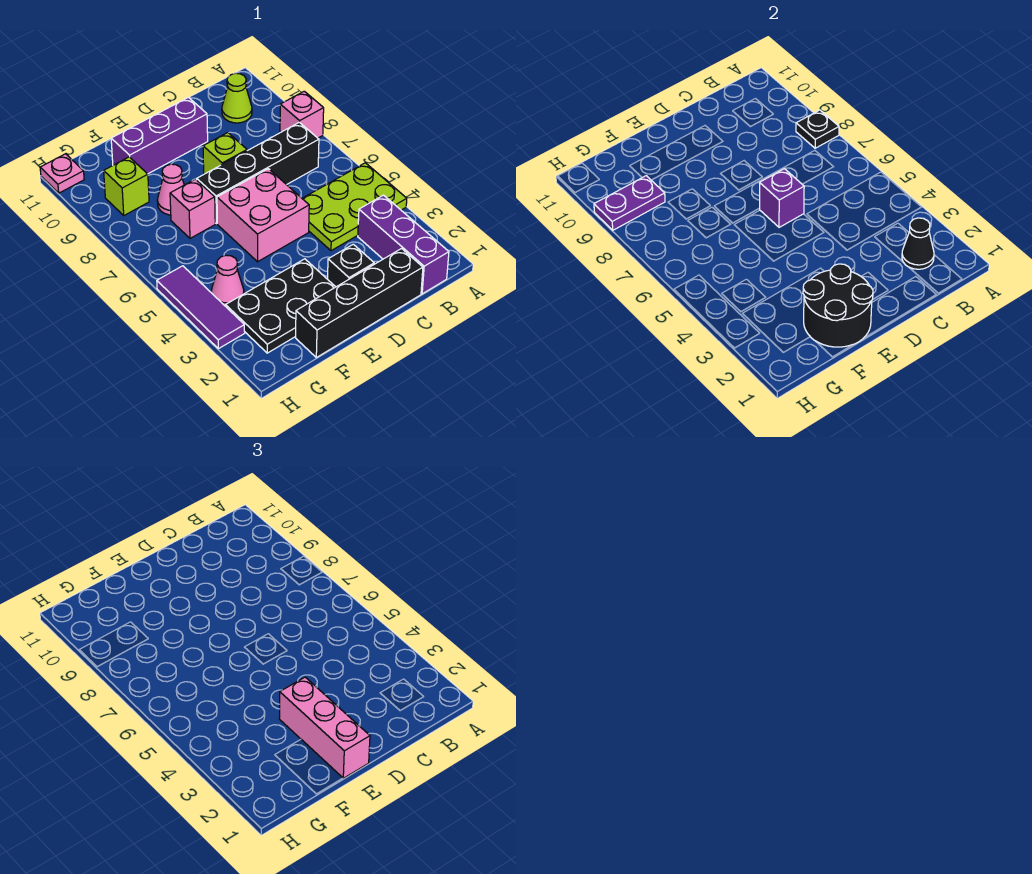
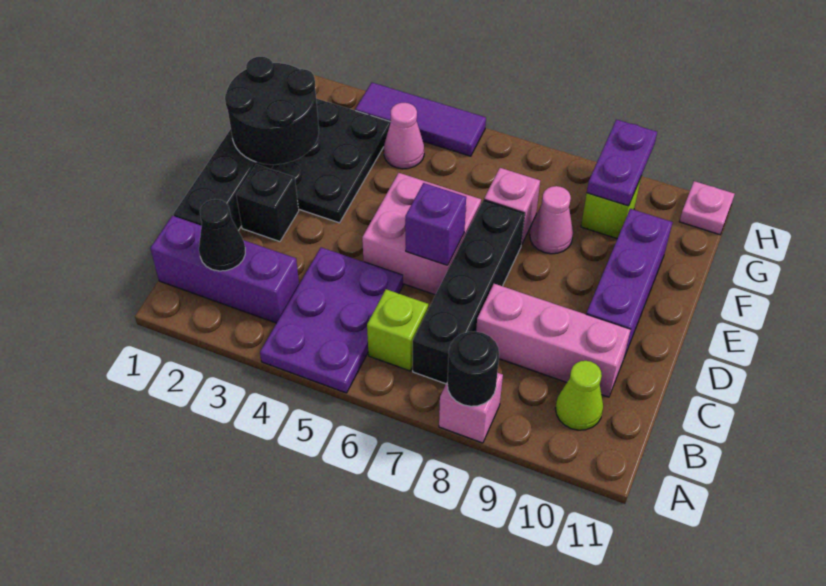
lime 2x3 plate [302,163,407,251] -> purple 2x3 plate [260,247,403,393]
black 1x1 plate [796,110,839,148] -> black 1x1 round brick [447,331,499,406]
lime 1x1 brick [203,133,247,174] -> lime 1x1 brick moved to [367,289,428,371]
pink 1x3 brick [279,677,370,778] -> pink 1x3 brick moved to [476,284,631,397]

